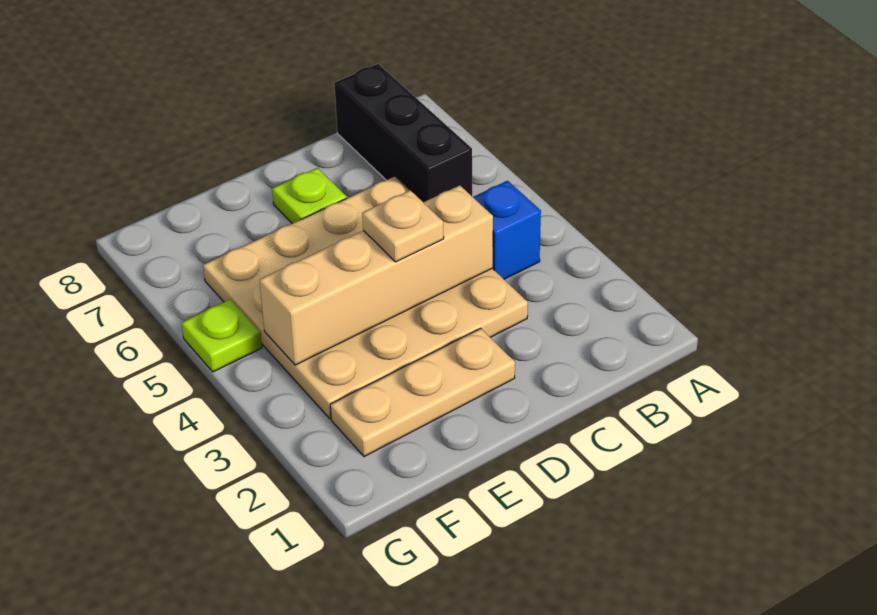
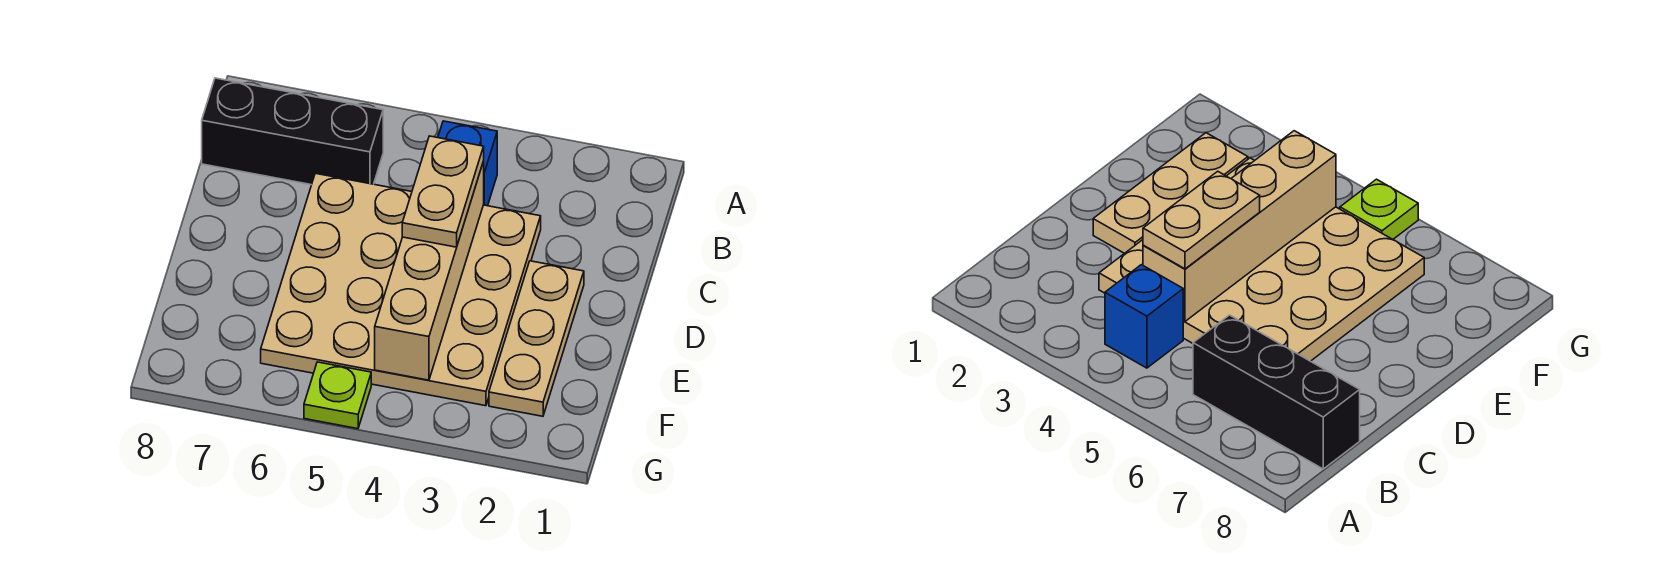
tan 1x1 plate [362,190,444,262] -> tan 1x2 plate [402,136,484,247]
lime 1x1 plate [272,168,347,223] -> none

